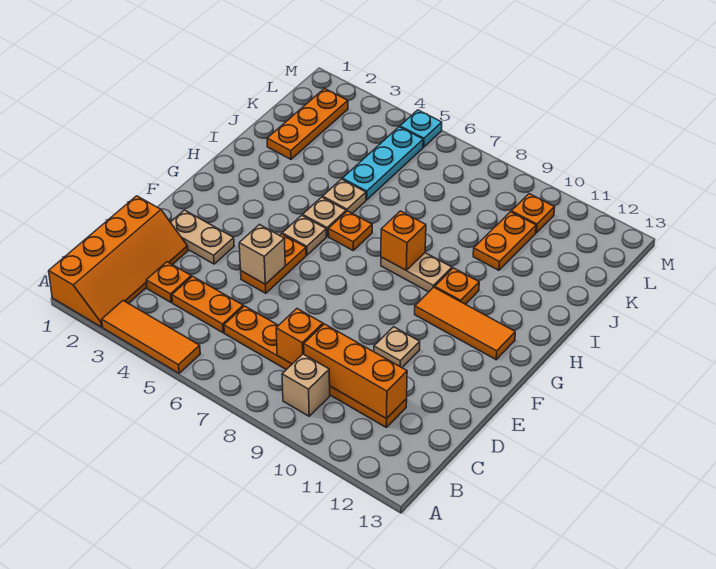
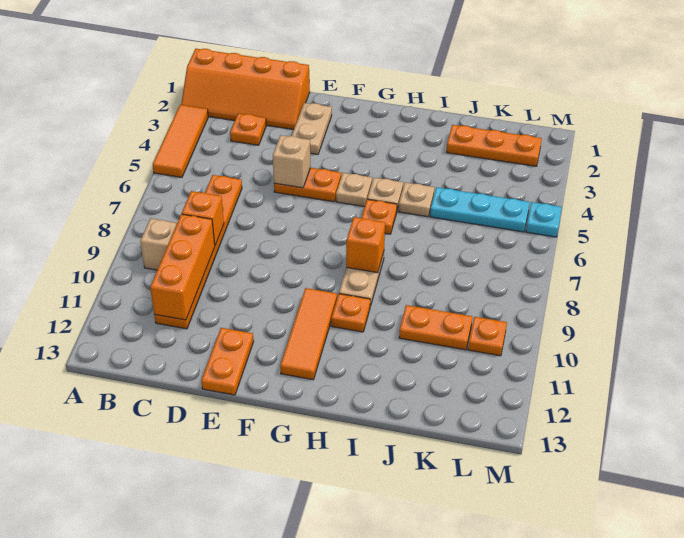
orange 1x2 plate [172,276,243,333] -> orange 1x2 plate moved to [201,328,254,395]
tan 1x1 plate [374,327,420,368] -> none

